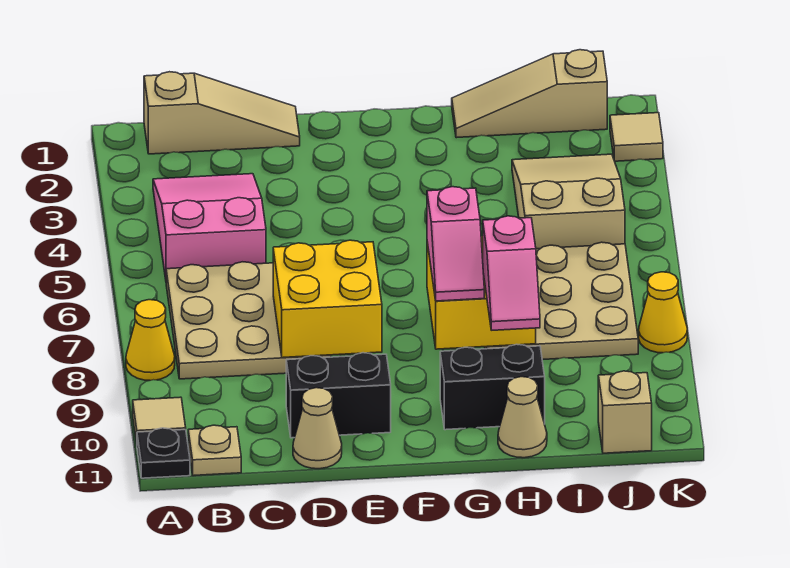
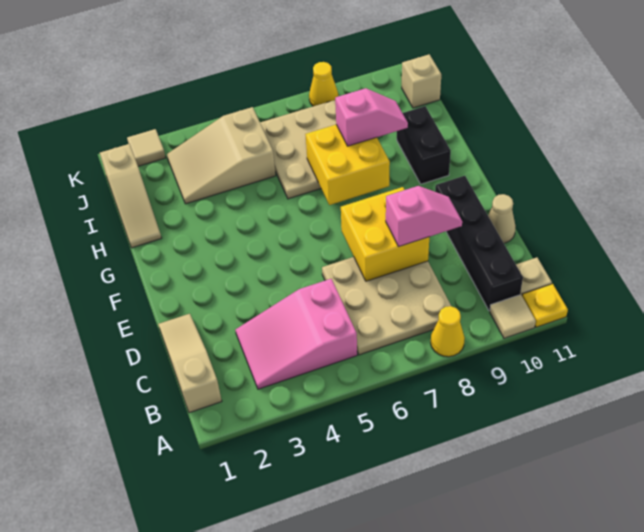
black 1x1 plate [137,428,190,478] -> yellow 1x1 plate [522,284,568,327]
black 1x2 brick [286,353,391,438] -> black 1x4 brick [435,176,523,311]
pink 1x2 slope [427,187,484,301] -> pink 1x2 slope moved to [386,186,462,247]
tan 1x1 cone [498,377,547,458] -> none

